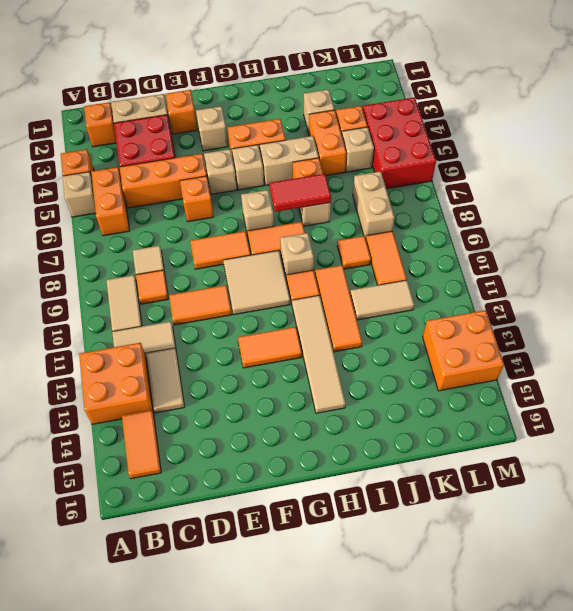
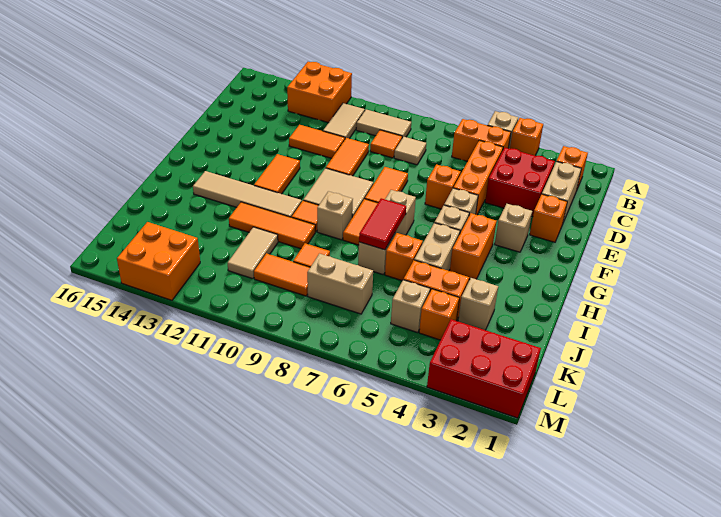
orange 1x2 tile [122,410,161,479] -> orange 1x2 tile moved to [289,125,345,158]
tan 1x2 tile [146,348,185,413] -> none
red 2x3 brick [363,97,436,189] -> red 2x3 brick moved to [427,319,541,418]

